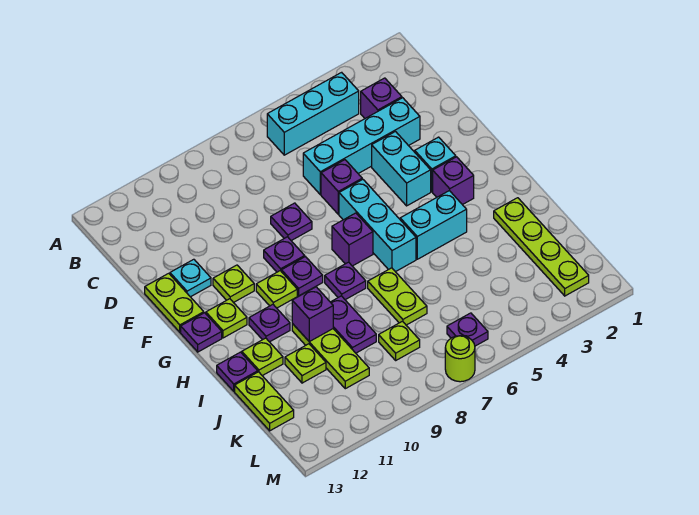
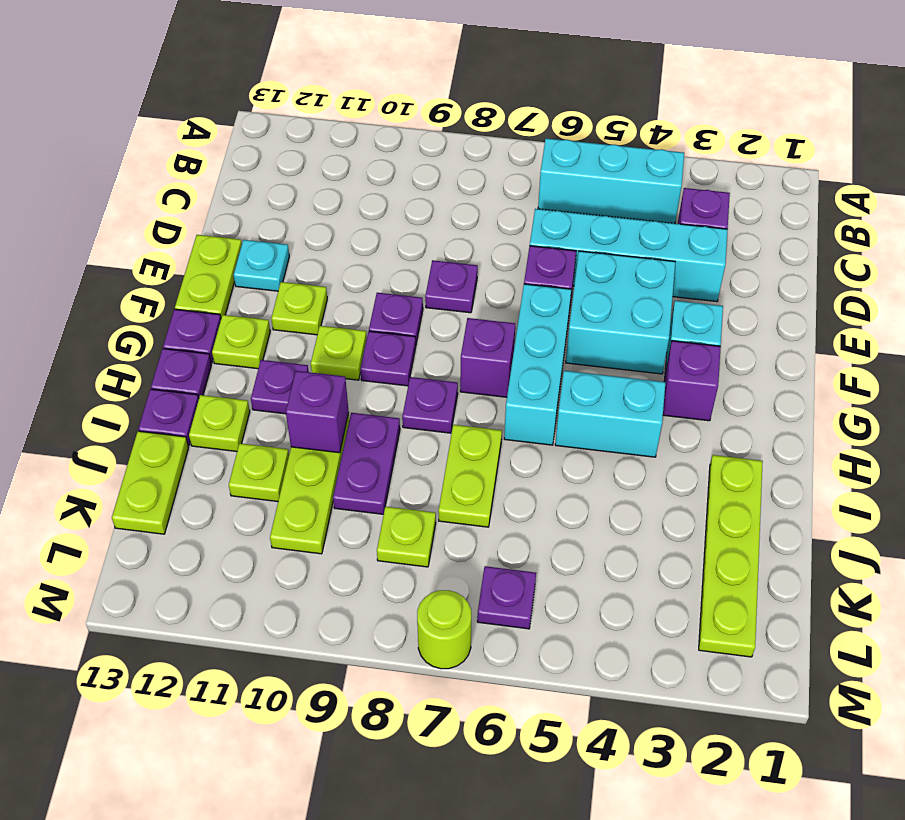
cyan 1x2 brick [372,132,431,206] -> cyan 2x2 brick [566,251,675,374]
none -> purple 1x1 plate [151,349,211,398]

